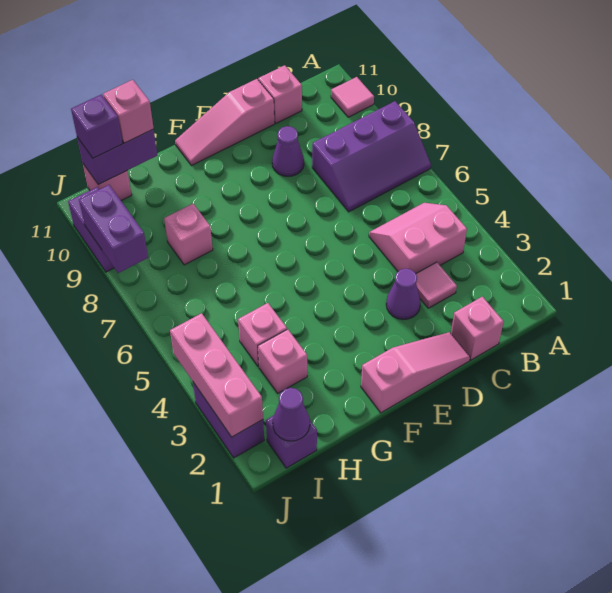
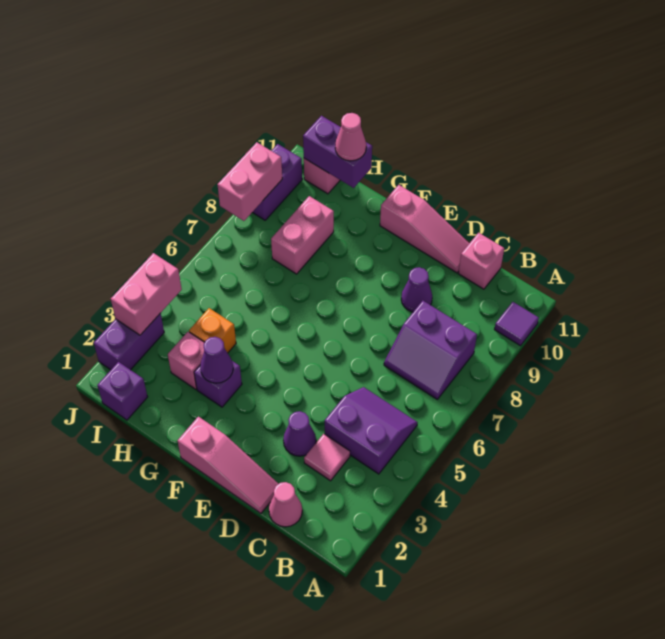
purple 2x3 slope [312,101,431,212] -> purple 2x2 slope [384,301,477,399]
pink 1x1 tile [331,77,374,117] -> purple 1x1 tile [494,302,539,346]
pink 2x2 slope [369,203,467,273] -> purple 2x2 slope [325,387,418,474]
pink 1x1 brick [451,297,504,360] -> pink 1x1 cone [269,482,302,527]
pink 1x3 slope [175,79,275,166] -> pink 1x3 slope turned to [380,185,469,273]
pink 1x1 brick [238,303,287,367] -> orange 1x1 brick [189,308,236,353]
pink 1x1 brick [164,204,213,265] -> pink 1x2 brick [271,196,334,274]
pink 1x1 brick [103,80,154,143] -> pink 1x1 cone [335,113,366,161]
purple 1x1 cone [273,388,310,441] -> purple 1x1 cone moved to [200,337,233,383]
purple 1x1 brick [71,95,123,158] -> purple 1x1 brick moved to [194,361,242,407]
pink 1x3 brick [170,313,263,437] -> pink 1x2 brick [111,253,182,335]
purple 1x2 brick [79,185,148,273] -> pink 1x2 brick [217,142,282,221]

